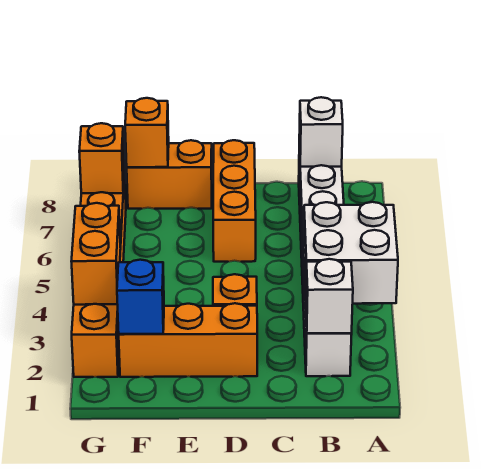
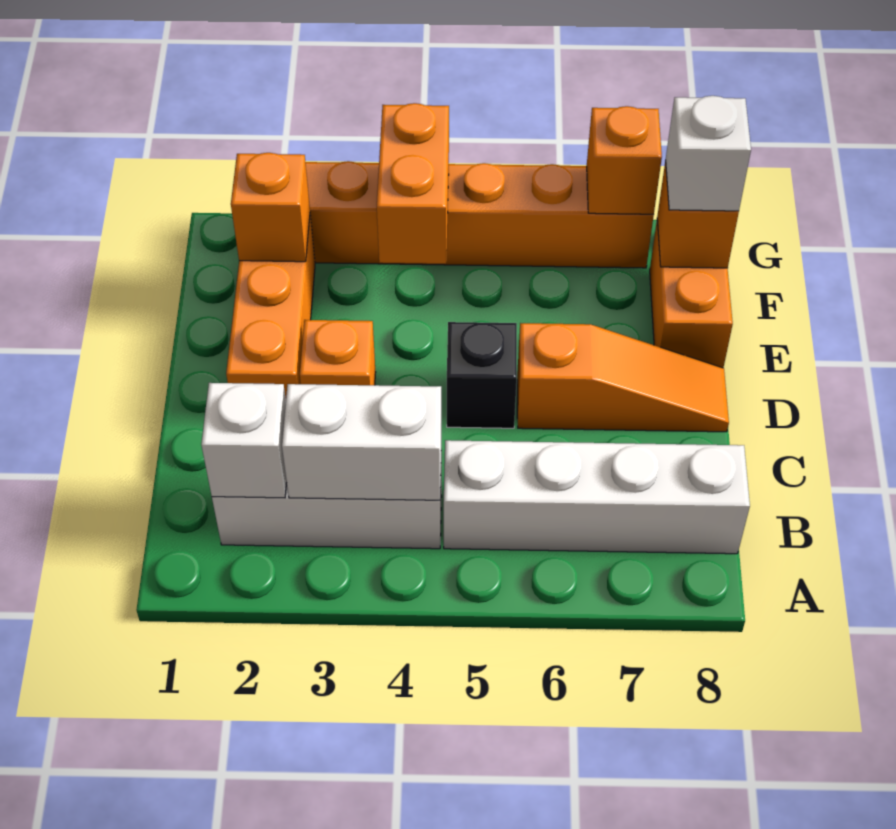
white 2x2 brick [303,202,398,304] -> white 1x2 brick [282,384,441,500]
white 1x1 brick [299,97,343,167] -> white 1x1 brick moved to [666,96,751,211]
none -> black 1x1 brick [447,322,517,428]
orange 1x3 brick [213,140,256,262] -> orange 1x3 slope [517,323,729,432]
blue 1x1 brick [117,260,164,334] -> orange 1x1 brick [231,153,310,262]
orange 1x2 brick [71,203,121,305] -> orange 1x2 brick turned to [377,103,449,264]

